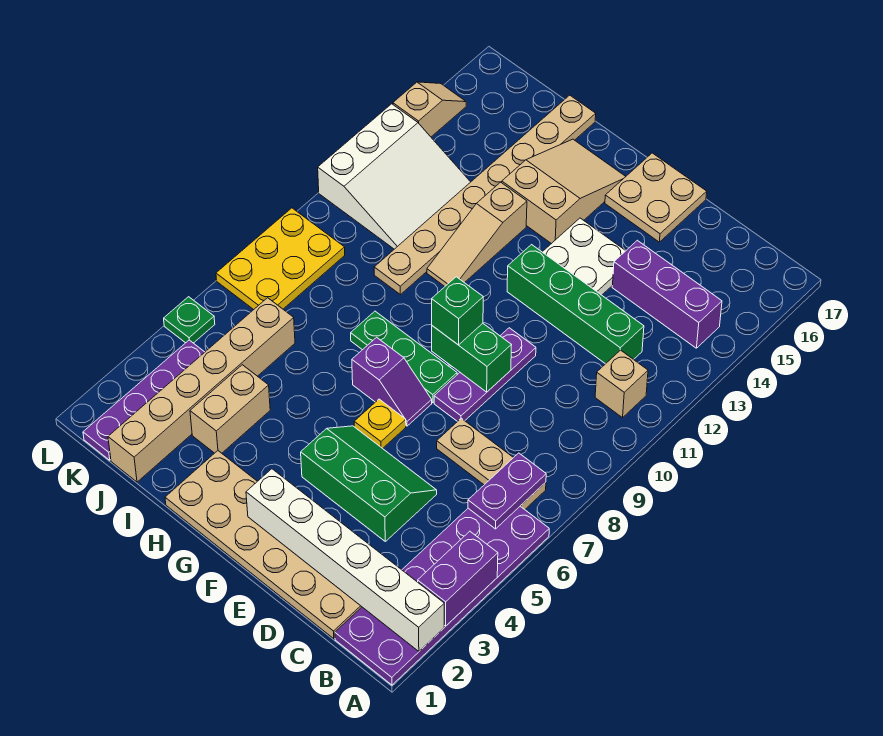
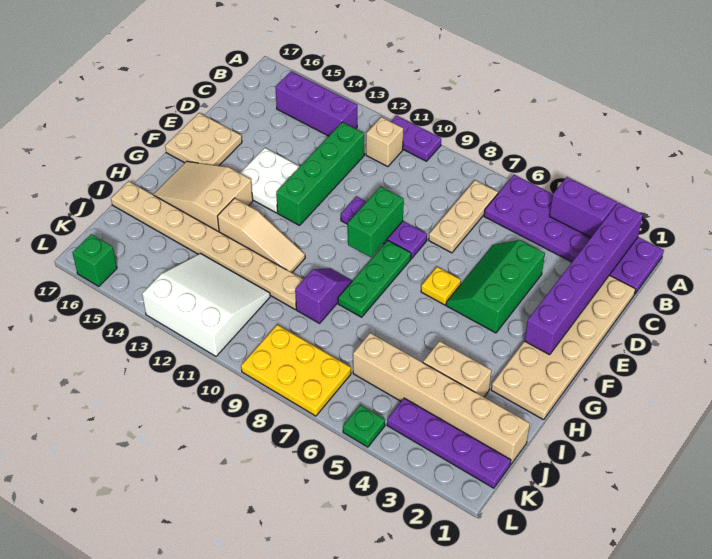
white 1x6 brick [246,469,444,651] -> purple 1x6 brick [524,202,643,355]
purple 1x2 plate [468,453,546,529] -> purple 1x2 plate moved to [391,116,441,161]
purple 1x3 brick [612,240,722,348] -> purple 1x3 brick turned to [275,71,357,136]
purple 1x2 slope [352,337,432,426] -> purple 1x2 slope moved to [295,268,352,323]
green 1x1 brick [432,277,483,345] -> green 1x1 brick moved to [72,234,117,286]
tan 1x2 slope [393,82,466,137] -> none

